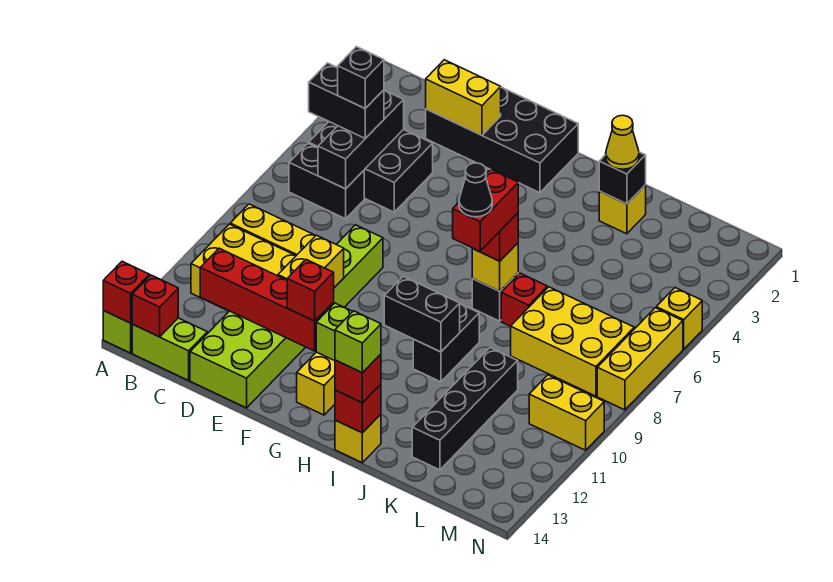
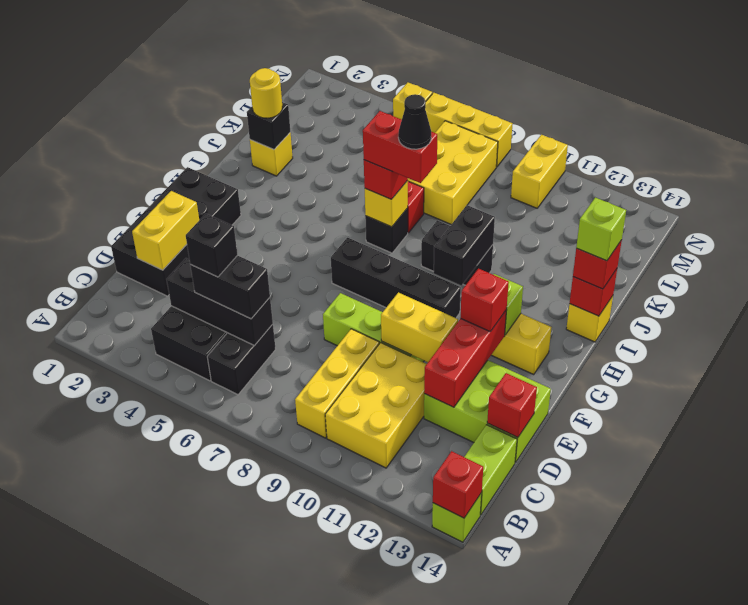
black 1x2 brick [309,63,384,138] -> black 1x2 brick turned to [190,255,270,319]
red 1x1 brick [132,275,178,337] -> red 1x1 brick moved to [487,373,537,437]
red 1x4 brick [200,248,334,351] -> red 1x3 brick [424,311,506,407]
yellow 1x1 cone [606,115,639,169] -> yellow 1x1 round brick [250,68,282,118]
black 1x4 brick [412,348,518,470] -> black 1x4 brick moved to [331,238,461,318]

